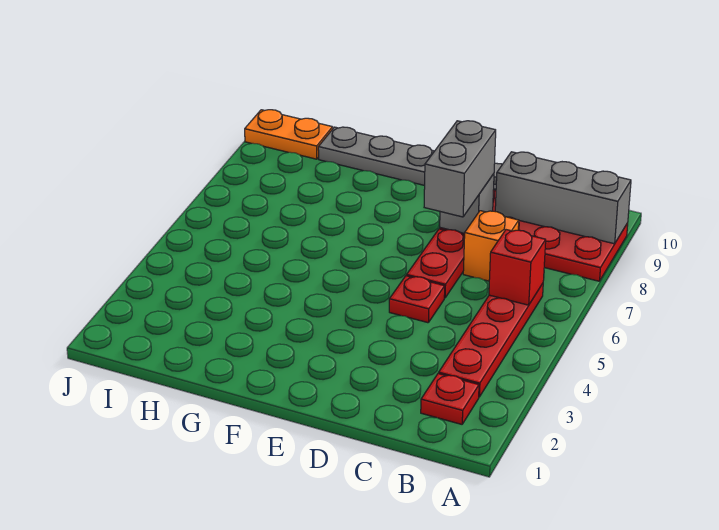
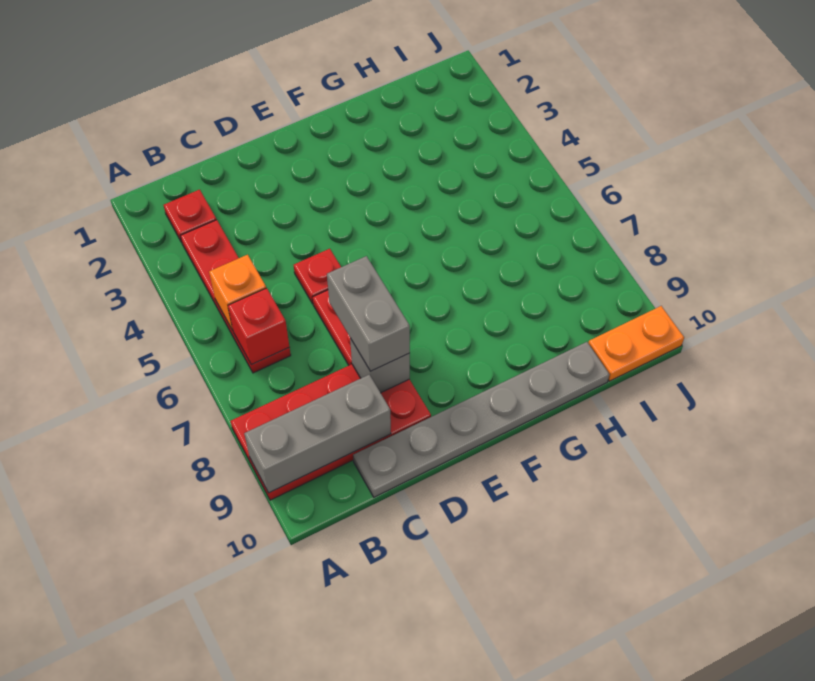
orange 1x1 brick [463,211,519,281] -> orange 1x1 brick moved to [209,255,266,330]

